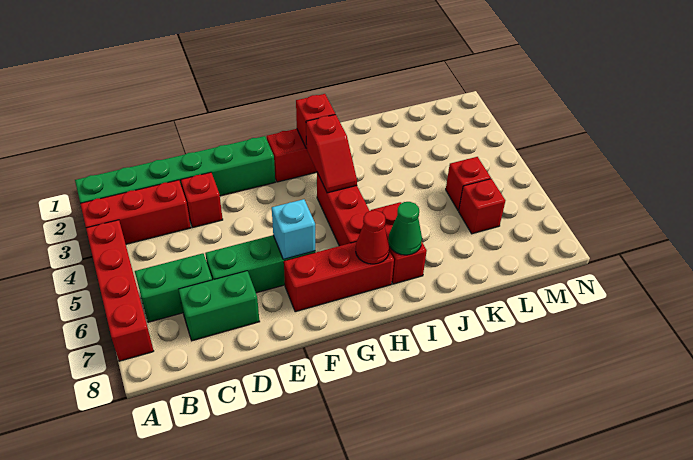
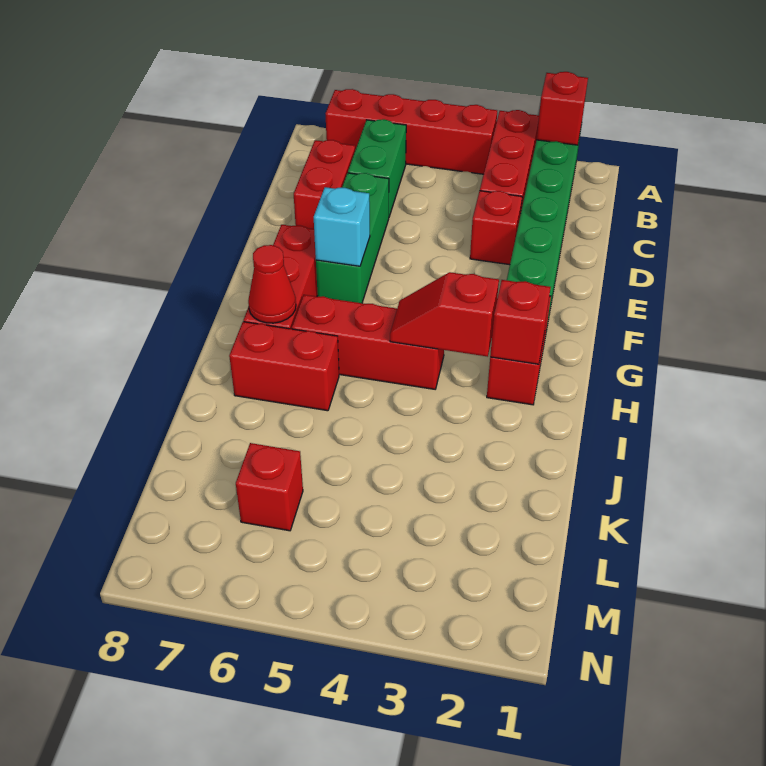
green 1x2 brick [178,271,260,341] -> red 1x2 brick [294,140,355,229]
green 1x1 cone [388,202,422,255] -> none
red 1x1 brick [446,157,491,211] -> red 1x1 brick moved to [537,72,588,145]

